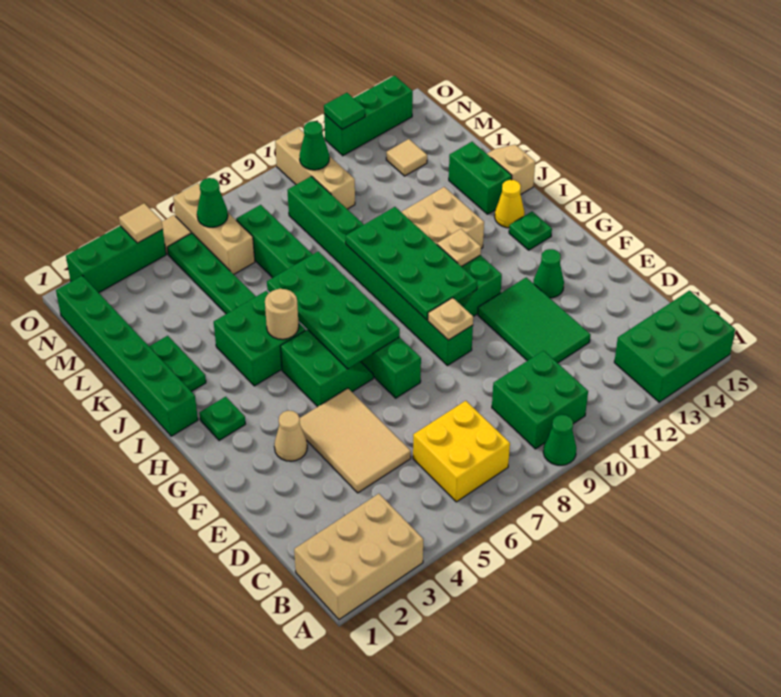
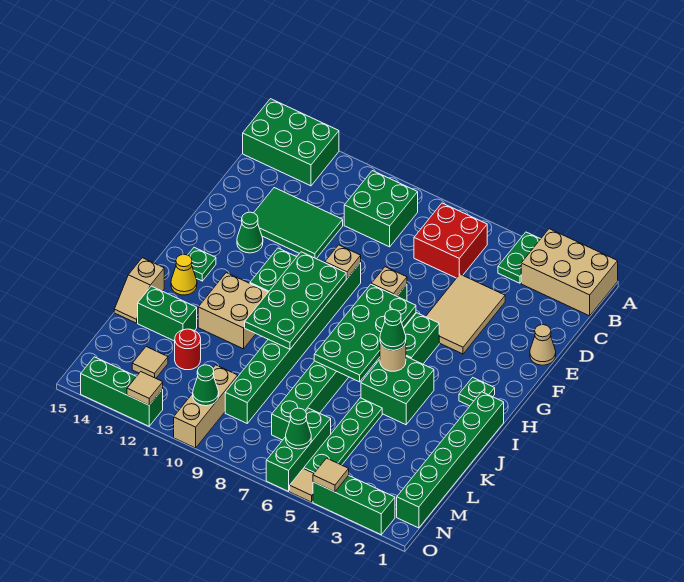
green 1x1 cone [543,415,576,465] -> green 1x1 cone moved to [380,310,406,350]
yellow 2x2 brick [413,401,510,502] -> red 2x2 brick [414,203,487,278]
green 2x3 tile [478,278,590,363] -> green 2x3 tile turned to [254,188,343,259]
tan 1x1 cone [274,411,307,461] -> tan 1x1 cone moved to [530,325,556,365]
tan 1x1 plate [437,229,481,267] -> tan 1x1 plate moved to [371,267,407,296]
green 1x2 plate [149,336,206,392] -> green 1x2 plate moved to [498,232,540,283]
green 1x2 brick [449,142,512,214] -> green 1x2 brick turned to [138,286,197,341]
none -> red 1x1 round brick [175,329,201,370]
tan 1x3 brick [173,183,255,274] -> green 1x3 brick [266,408,331,491]
green 1x1 tile [324,93,365,130] -> tan 1x1 tile [127,372,163,405]

